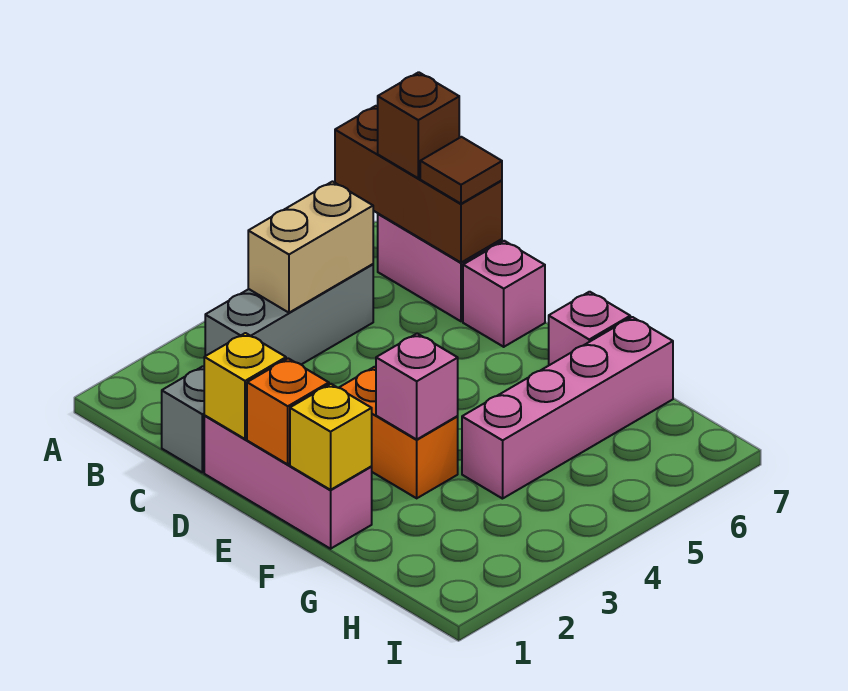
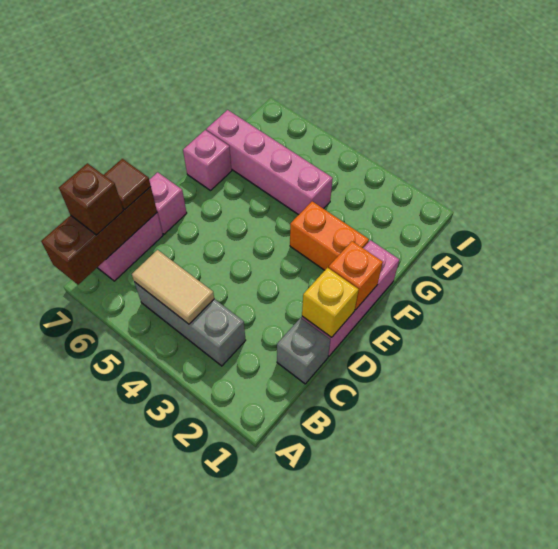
tan 1x2 brick [248,182,373,313] -> tan 1x2 tile [132,250,214,324]
orange 1x2 brick [339,367,458,498] -> orange 1x2 brick turned to [290,201,369,270]
yellow 1x1 brick [290,384,372,490] -> none
pink 1x1 brick [376,333,458,439] -> none

